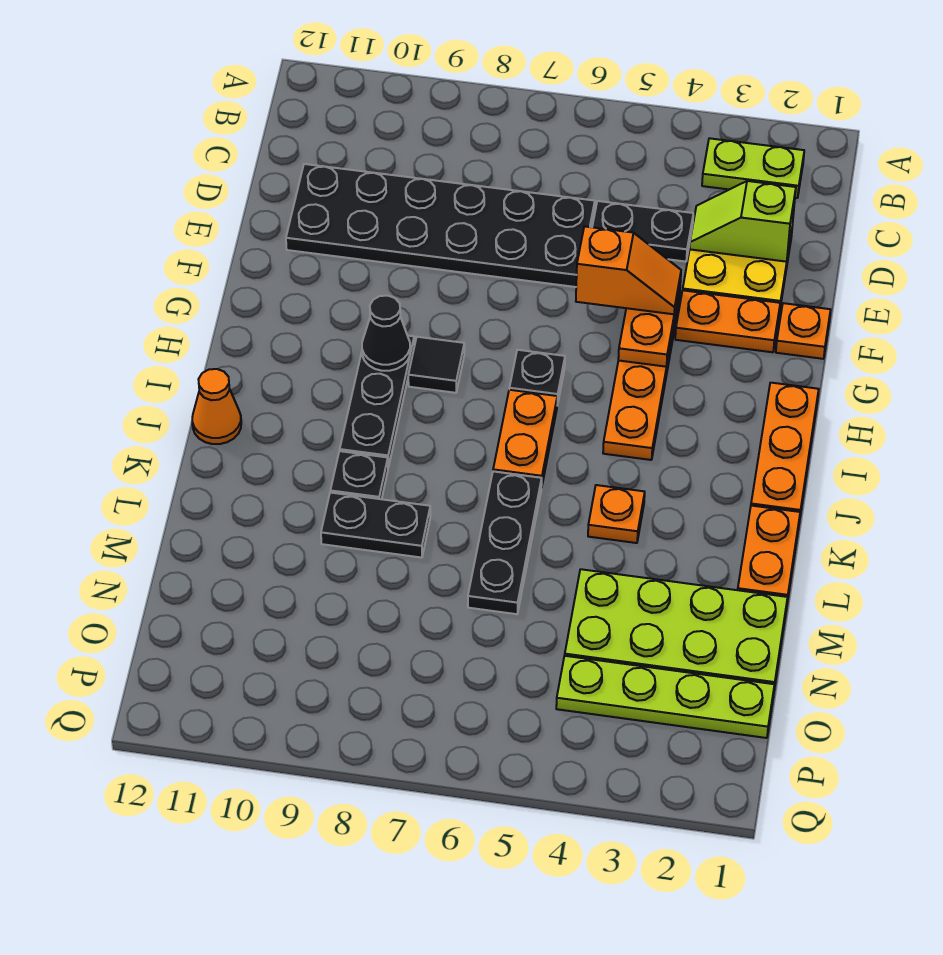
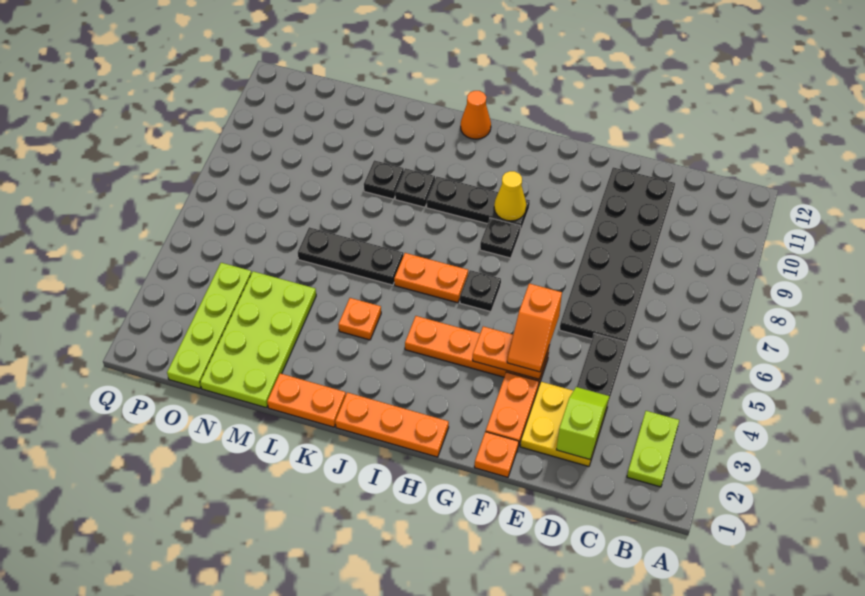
black 1x1 tile [408,337,464,393] -> black 1x1 plate [480,218,520,258]
black 1x1 cone [362,296,410,371] -> yellow 1x1 cone [494,171,526,221]
black 1x2 plate [321,493,430,558] -> black 1x1 plate [364,160,404,199]

